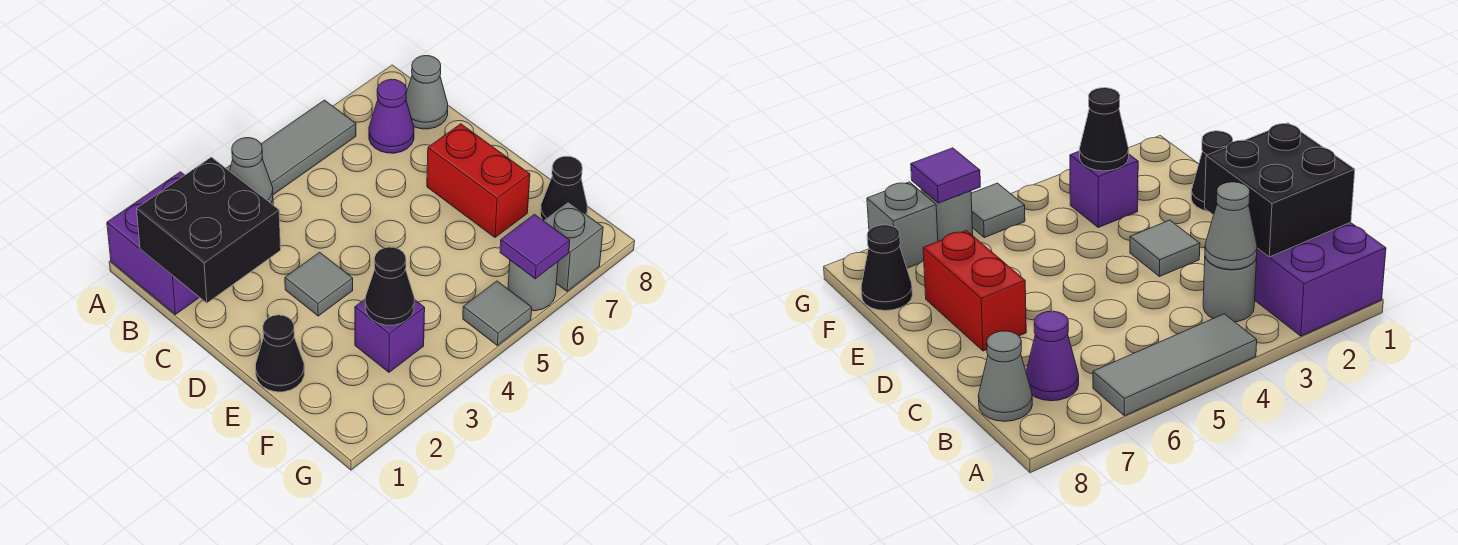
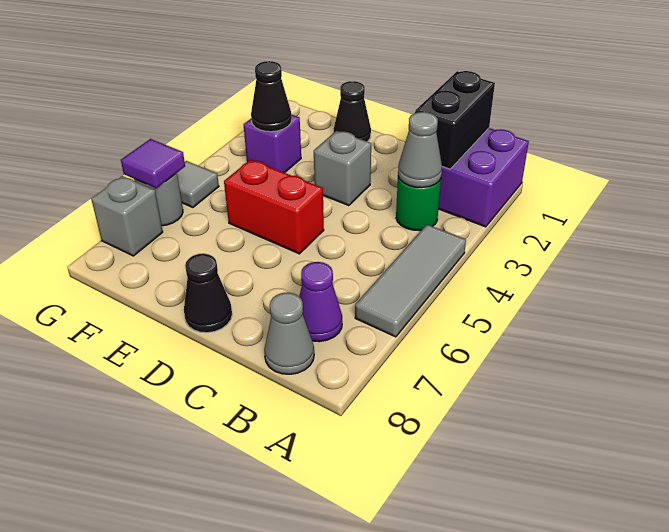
black 2x2 brick [137,157,281,303] -> black 1x2 brick [415,71,495,169]
grey 1x1 round brick [1203,257,1257,322] -> green 1x1 round brick [396,177,441,231]
grey 1x1 tile [285,252,353,316] -> grey 1x1 brick [314,131,371,206]
red 1x2 brick [427,124,530,237] -> red 1x2 brick moved to [224,160,324,254]
black 1x1 cone [541,156,587,220] -> black 1x1 cone moved to [184,254,232,333]

